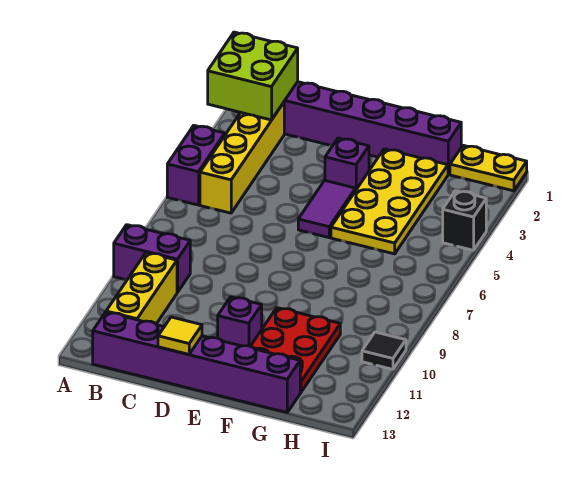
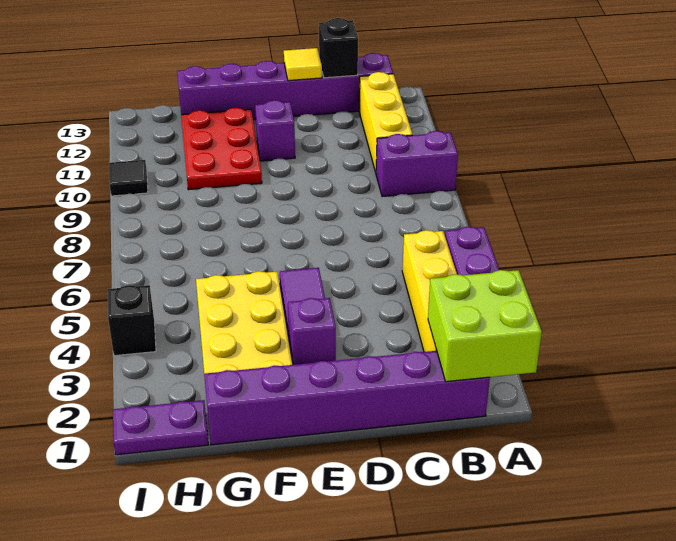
none -> black 1x1 brick [319,18,358,78]
yellow 1x2 plate [450,145,527,191] -> purple 1x2 plate [113,400,208,455]

